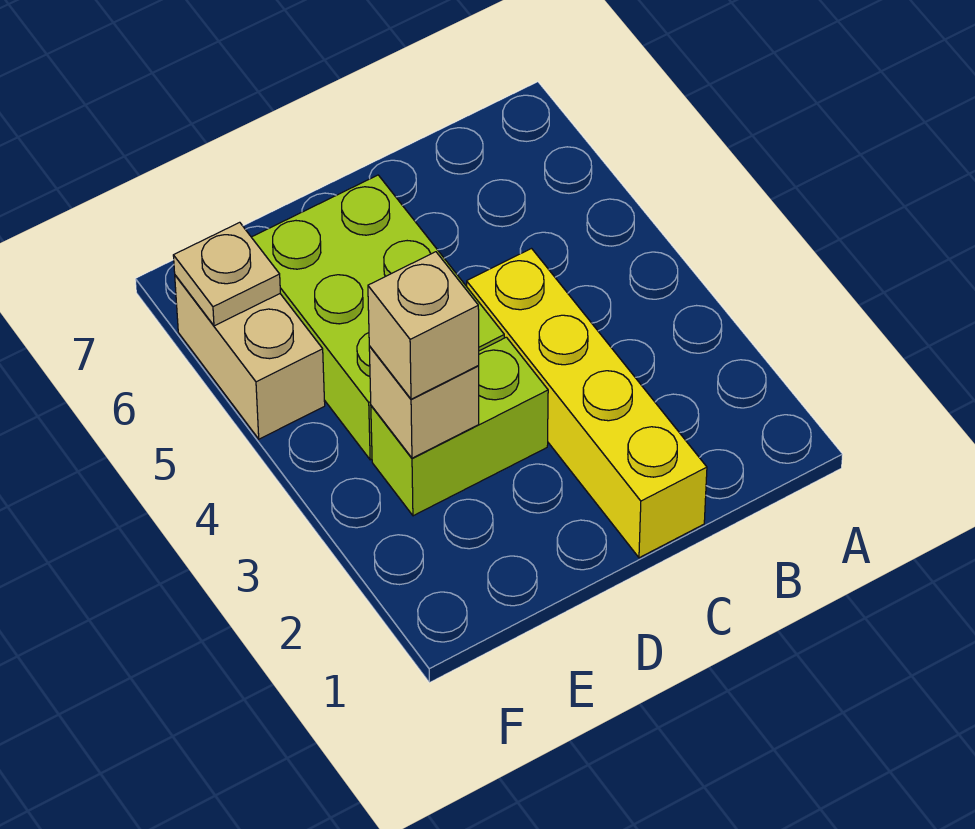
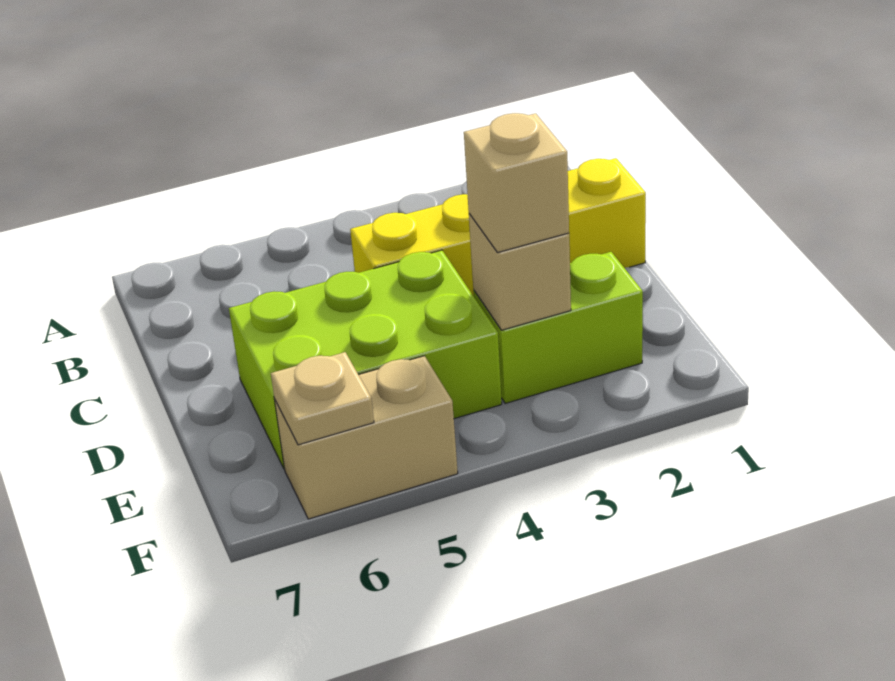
lime 1x2 brick [371,337,548,516] -> lime 1x2 brick turned to [473,252,643,404]

